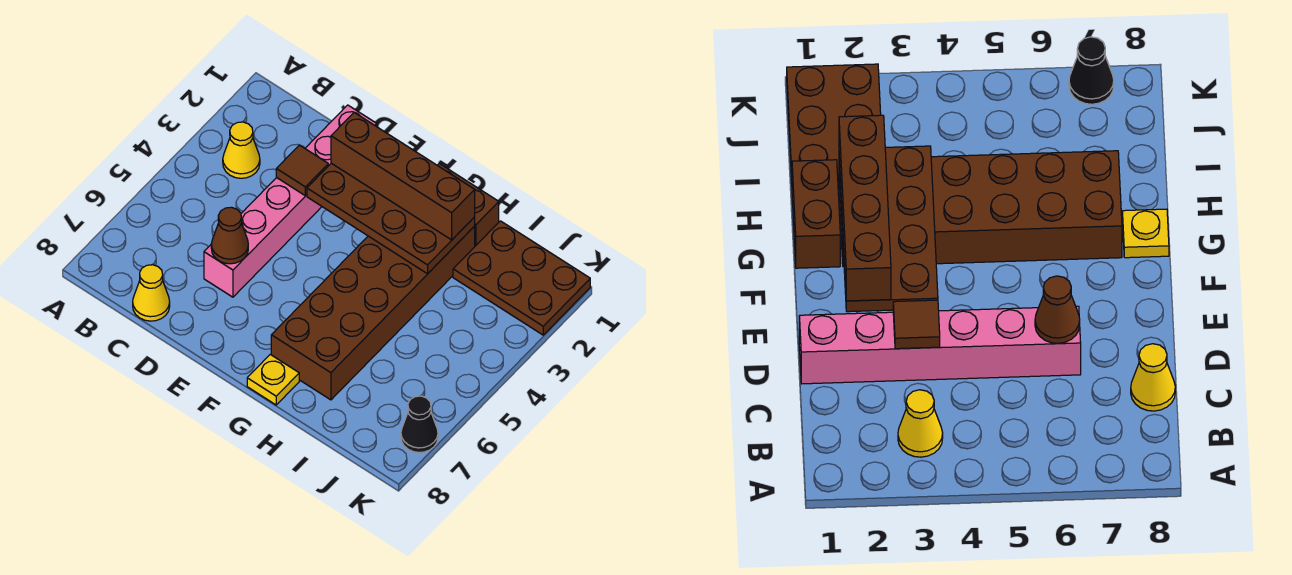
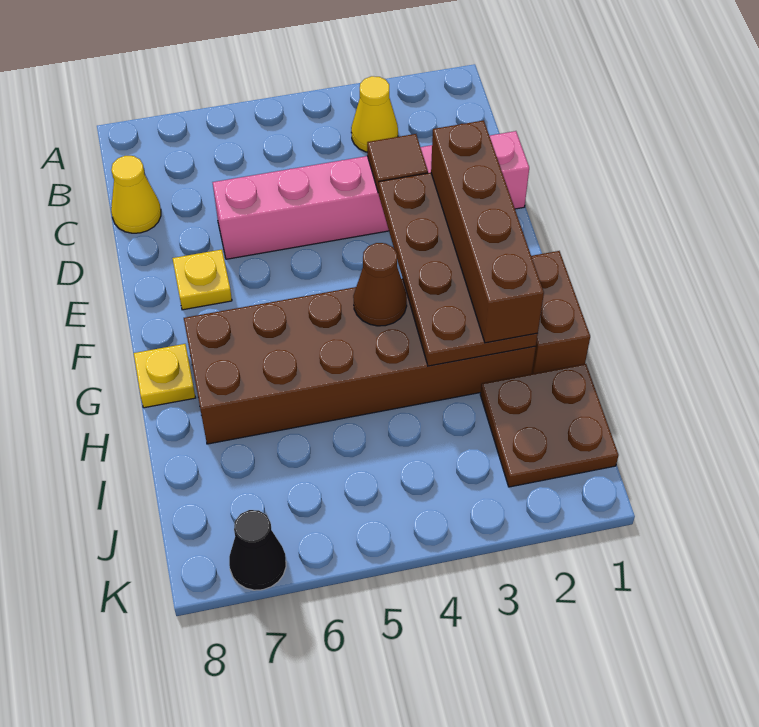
brown 1x1 cone [211,207,248,264] -> brown 1x1 cone moved to [353,243,407,326]
none -> yellow 1x1 plate [172,249,232,310]
brown 2x3 plate [453,221,590,335] -> brown 2x2 plate [480,364,619,487]

